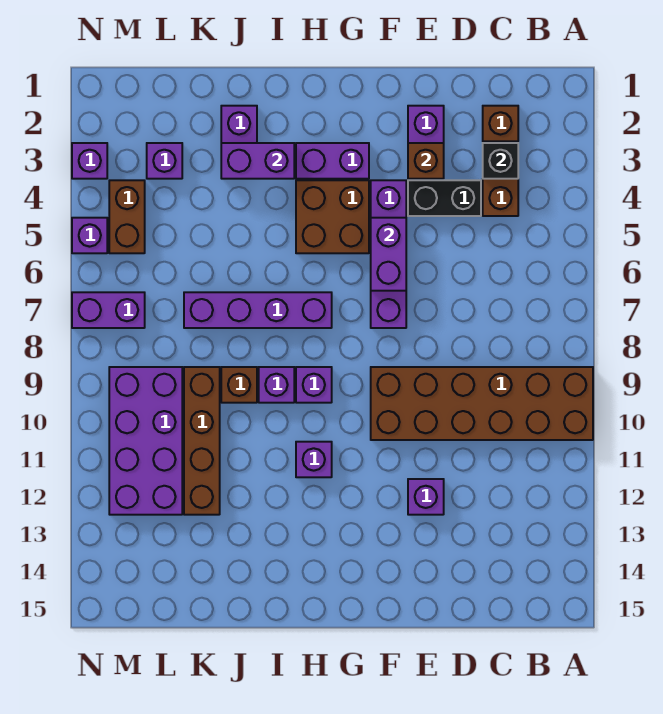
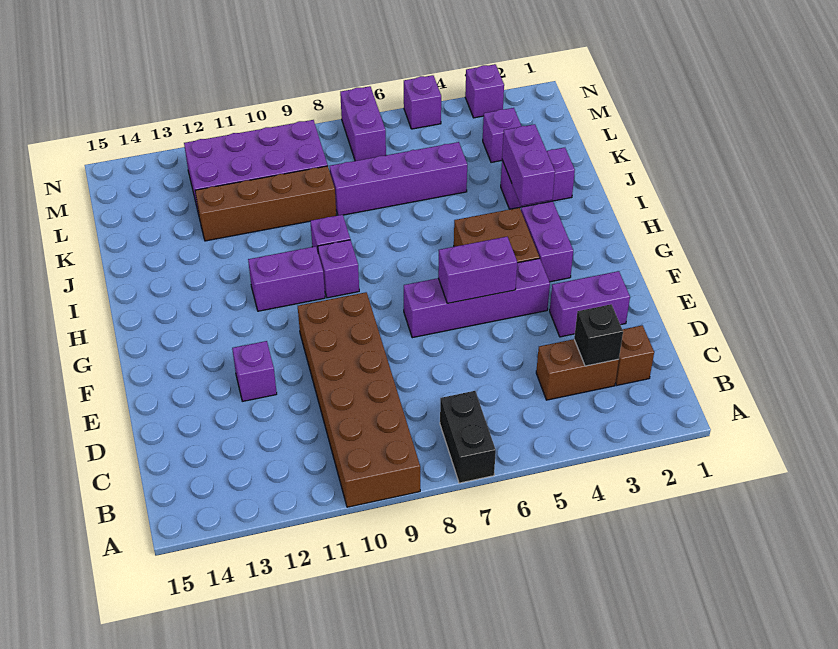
black 1x2 brick [408,180,481,216] -> black 1x2 brick moved to [440,391,496,483]
brown 1x1 brick [408,143,444,179] -> none
purple 1x4 brick [184,292,332,328] -> purple 1x4 brick turned to [330,142,467,215]
purple 1x1 brick [296,442,332,477] -> purple 1x2 brick [248,246,325,311]
brown 1x1 brick [221,367,257,403] -> none
brown 1x2 brick [109,180,145,253] -> none

